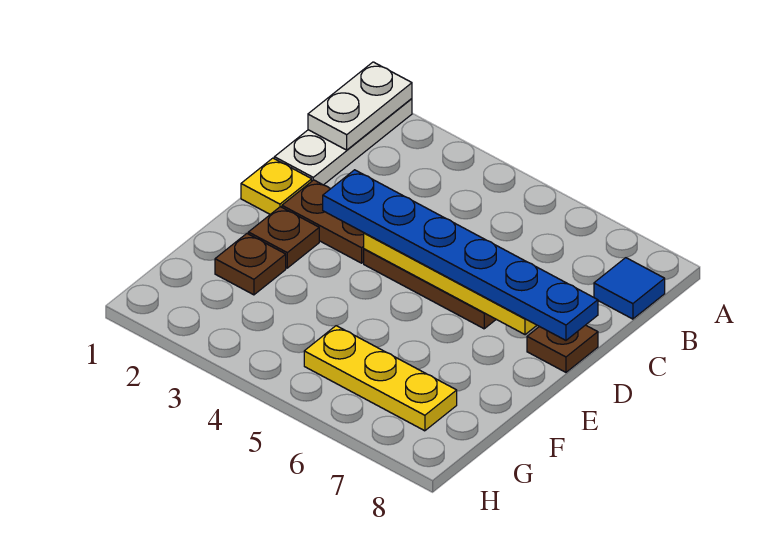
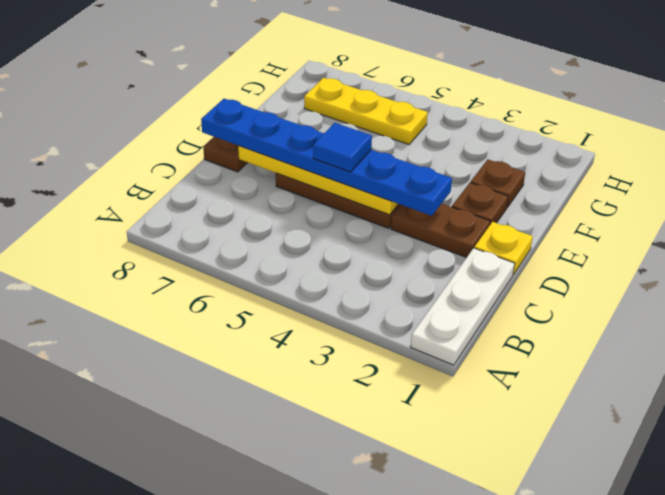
white 1x2 plate [308,62,412,150] -> none
blue 1x1 tile [594,258,665,319] -> blue 1x1 tile moved to [313,123,372,172]

